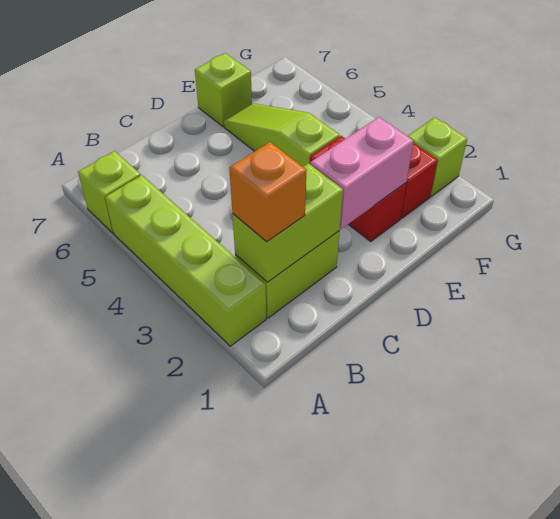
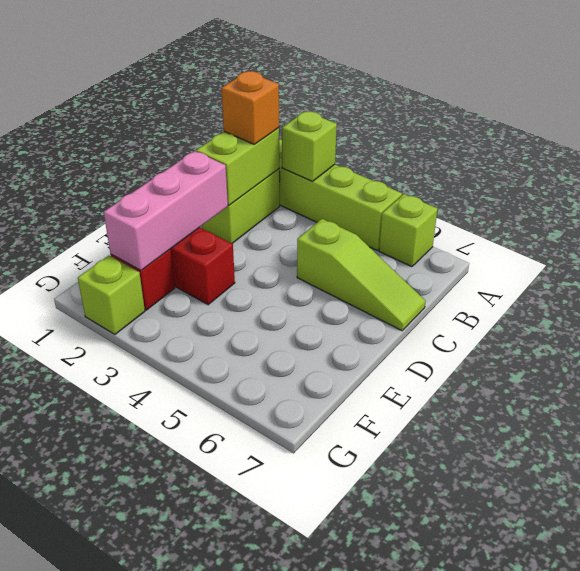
pink 1x2 brick [310,117,414,229] -> pink 1x3 brick [104,151,228,271]
lime 1x3 slope [224,103,340,167] -> lime 1x3 slope moved to [297,219,426,331]
lime 1x1 brick [195,53,252,126] -> lime 1x1 brick moved to [282,111,337,181]

